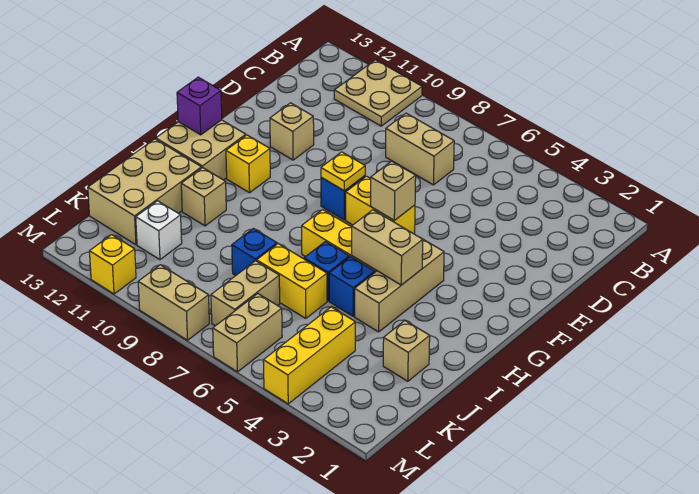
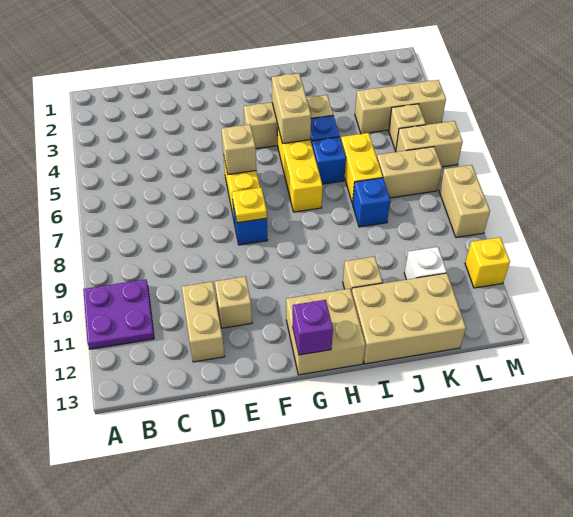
tan 2x2 plate [334,60,422,126] -> purple 2x2 plate [83,279,154,349]
tan 1x2 brick [386,113,454,185] -> tan 1x2 brick moved to [182,282,225,362]
yellow 1x1 brick [226,135,270,193] -> none
tan 1x1 brick [383,321,430,381] -> tan 1x1 brick moved to [389,104,426,151]
yellow 1x3 brick [263,307,355,404] -> tan 1x3 brick [355,80,446,134]

